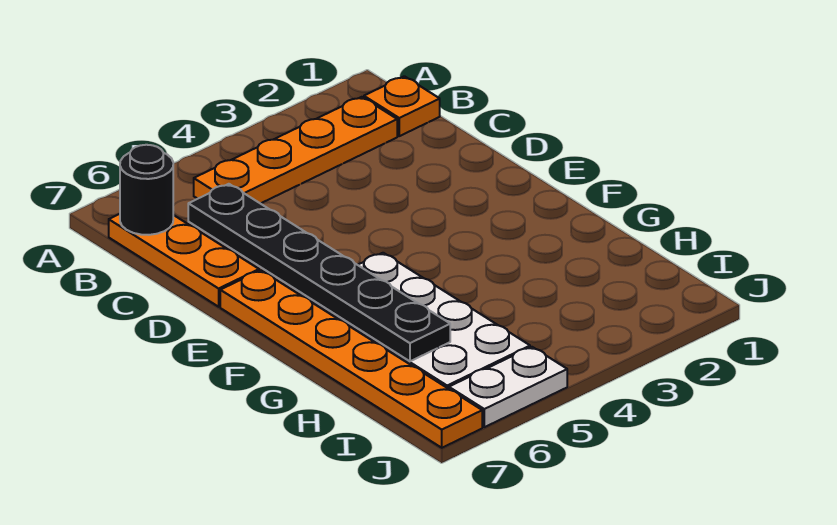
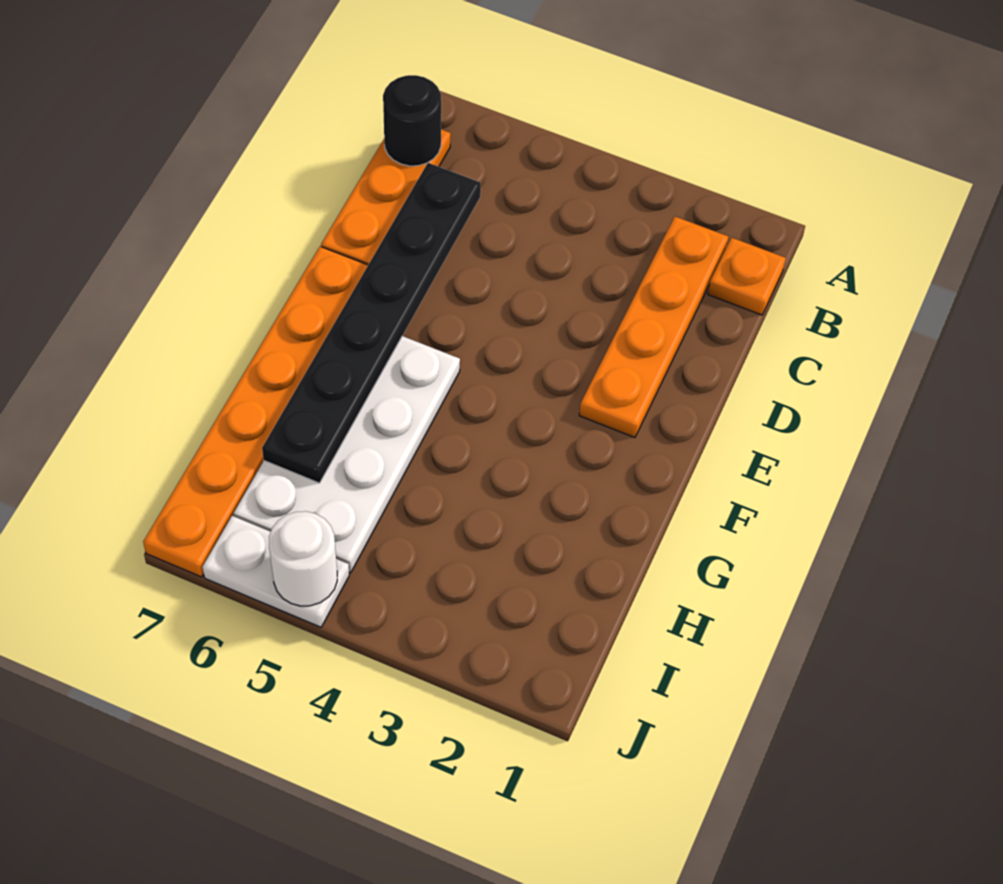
orange 1x4 plate [194,97,397,204] -> orange 1x4 plate turned to [579,217,728,438]
none -> white 1x1 round brick [269,511,337,606]

